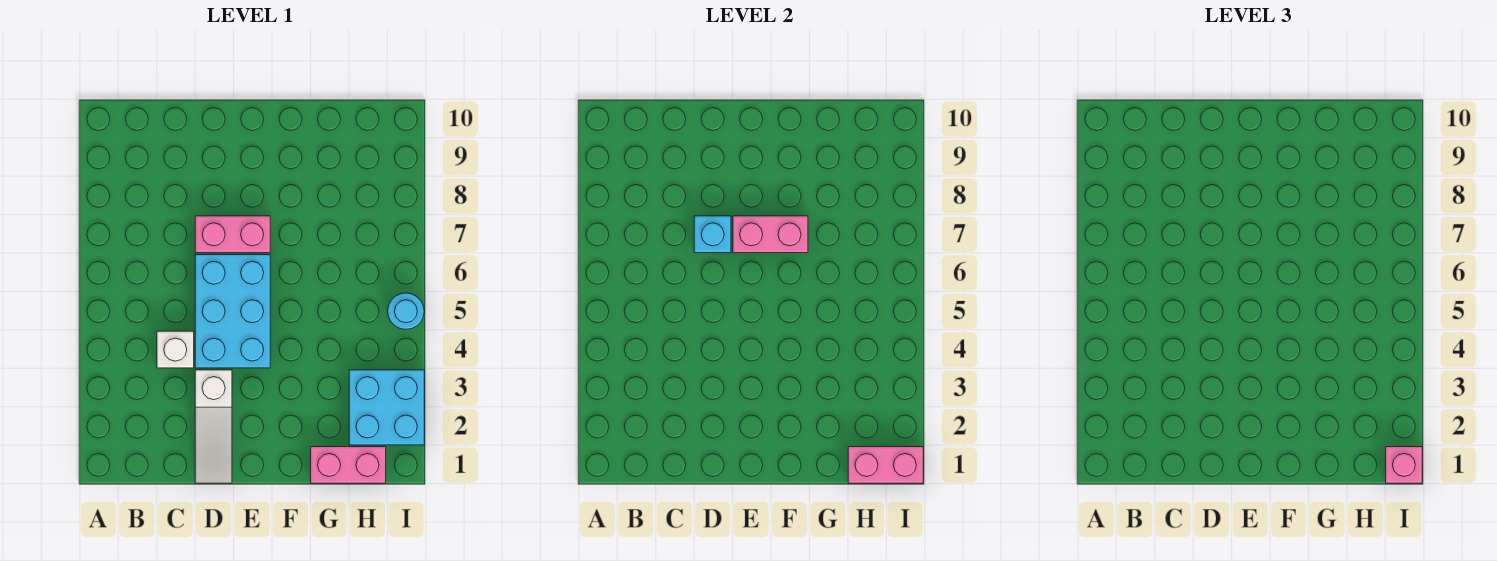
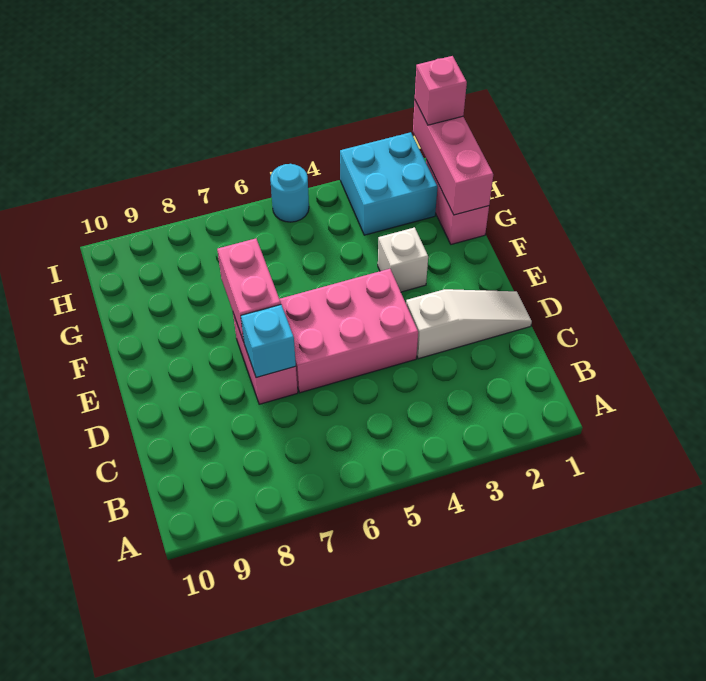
white 1x1 brick [157,331,194,368] -> white 1x1 brick moved to [378,227,428,292]
cyan 2x3 brick [195,255,270,368] -> pink 2x3 brick [280,269,418,393]
pink 1x2 brick [848,447,923,483] -> pink 1x3 brick [413,101,493,215]

